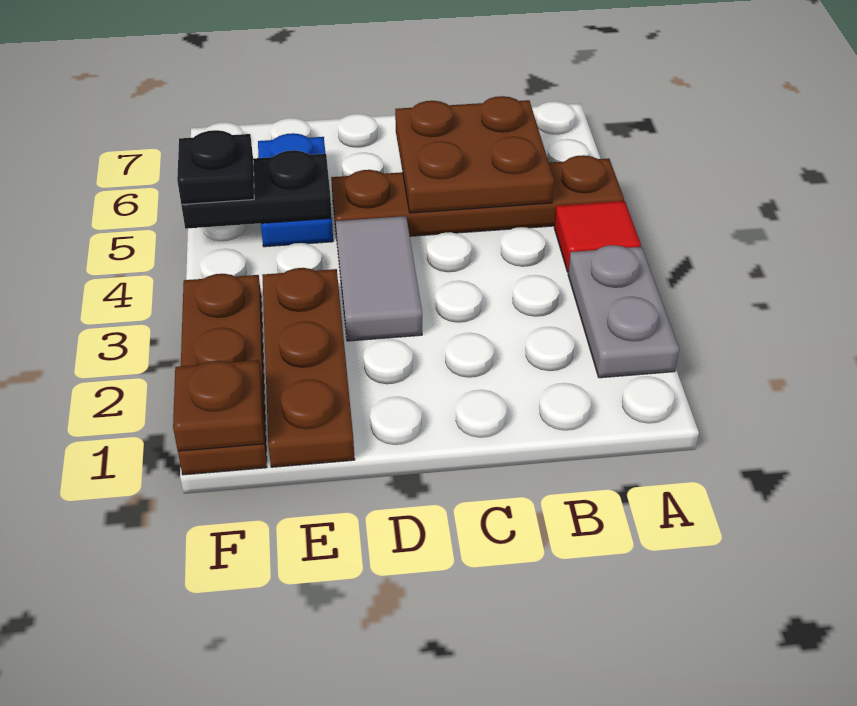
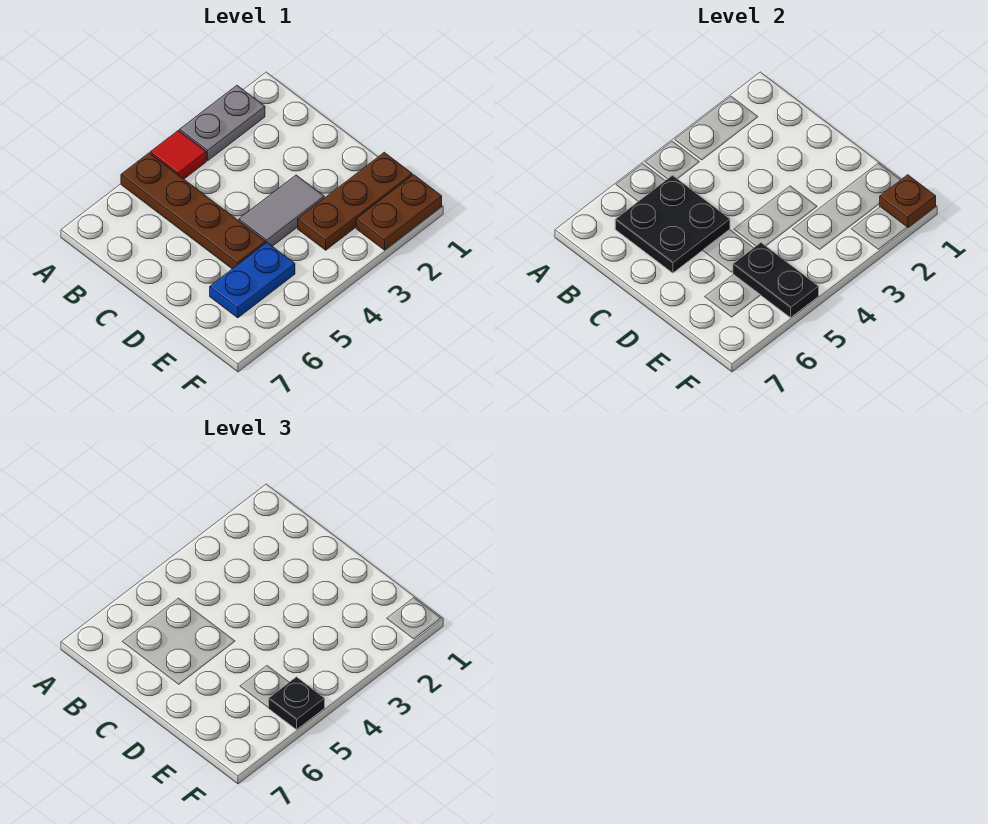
brown 2x2 plate [395,96,554,213] -> black 2x2 plate [615,175,730,273]
brown 1x3 plate [178,274,267,475] -> brown 1x2 plate [356,175,442,250]

